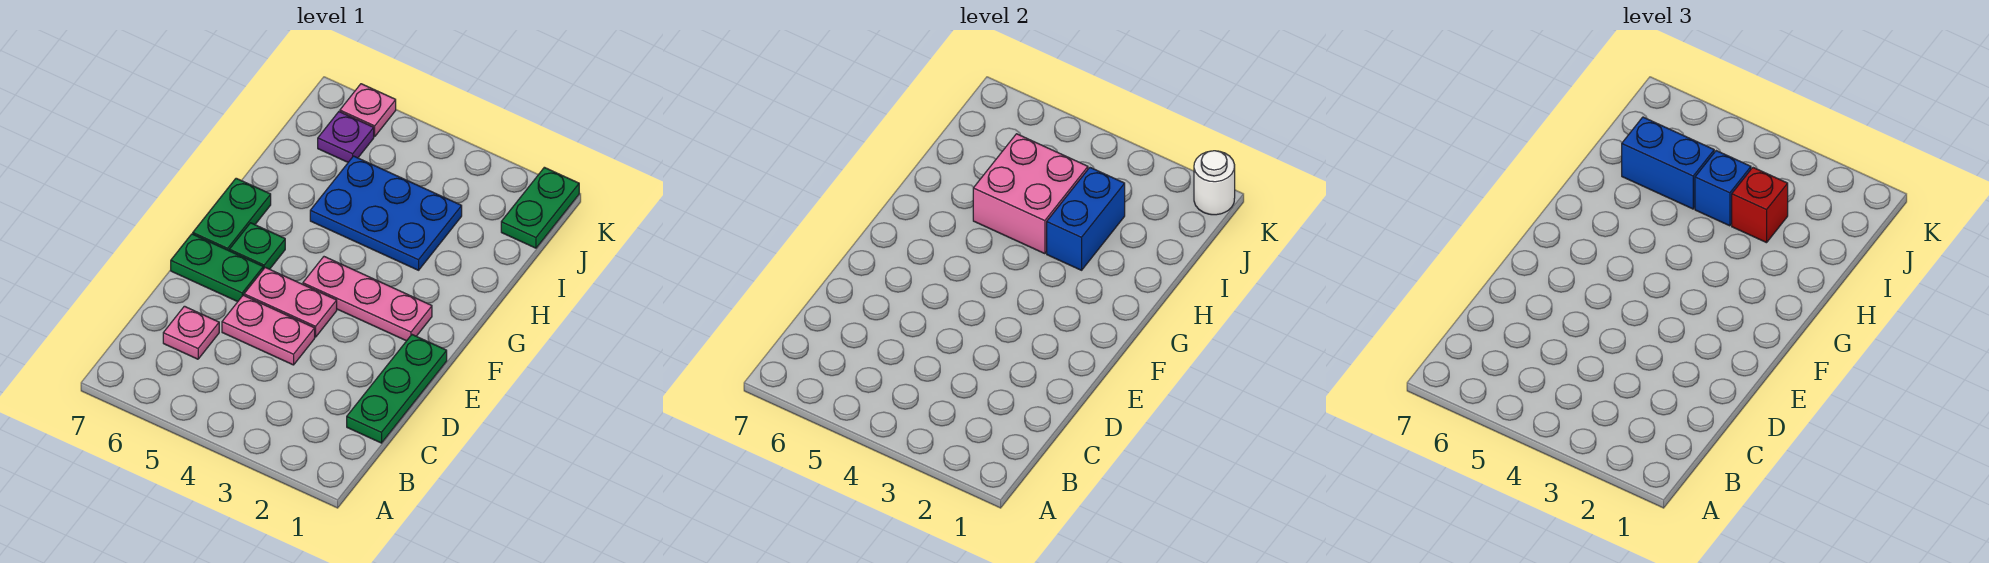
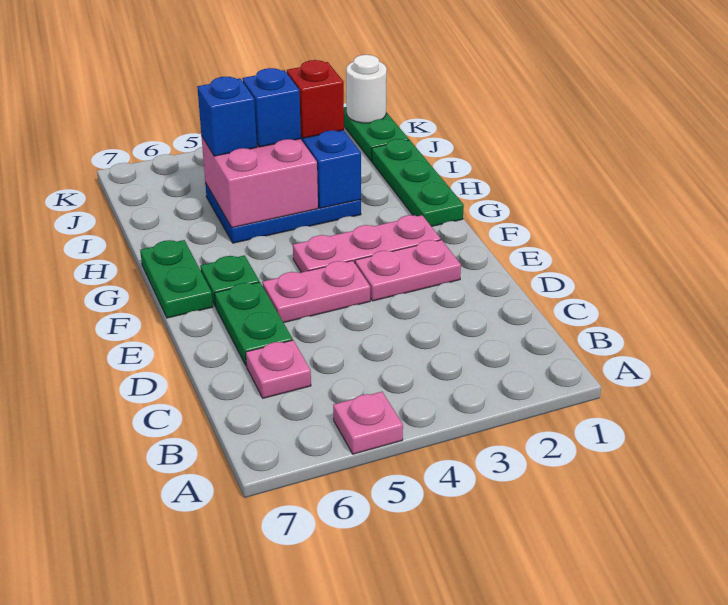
green 1x3 plate [347,335,447,443] -> green 1x3 plate moved to [372,139,464,227]
pink 1x2 plate [222,295,315,365] -> pink 1x2 plate moved to [355,240,461,301]
green 1x2 plate [171,234,263,302] -> green 1x2 plate turned to [215,282,293,366]
blue 1x2 brick [1622,117,1714,209] -> blue 1x1 brick [197,77,257,156]
purple 1x1 plate [318,112,374,162] -> none
pink 1x1 plate [340,84,396,137] -> pink 1x1 plate moved to [333,392,403,454]

